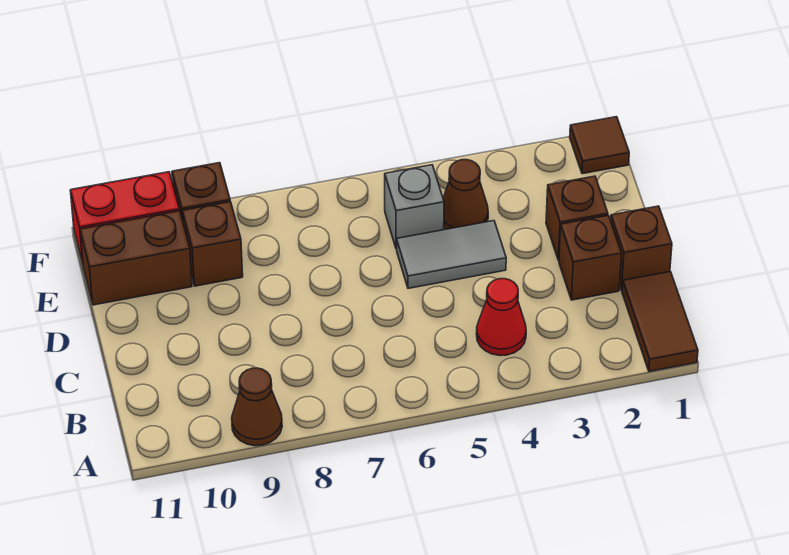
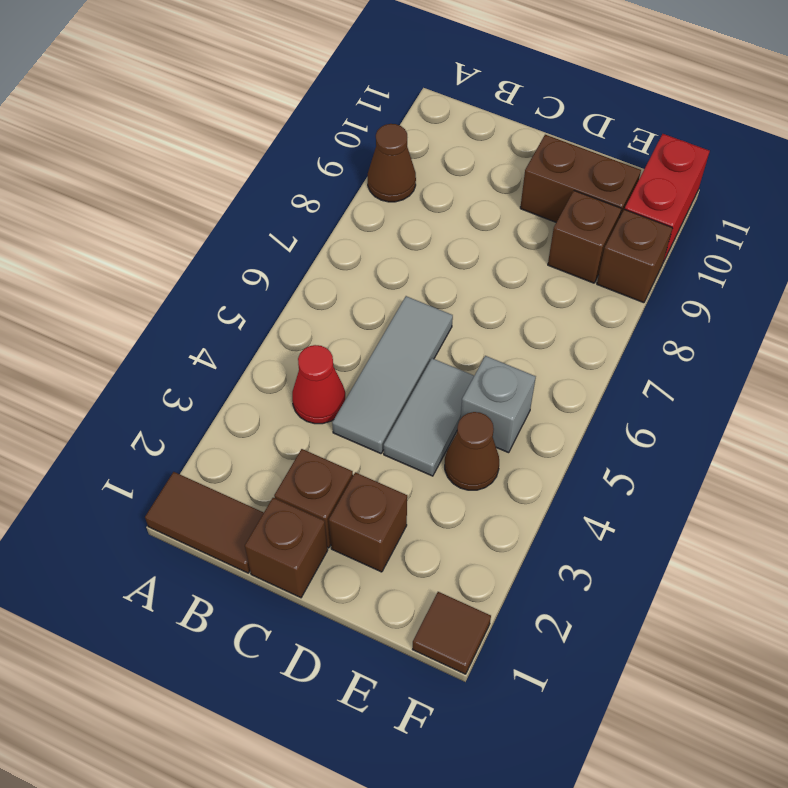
none -> grey 1x3 tile [332,296,453,454]
brown 1x2 brick [80,211,192,305] -> brown 1x2 brick turned to [520,135,641,222]

